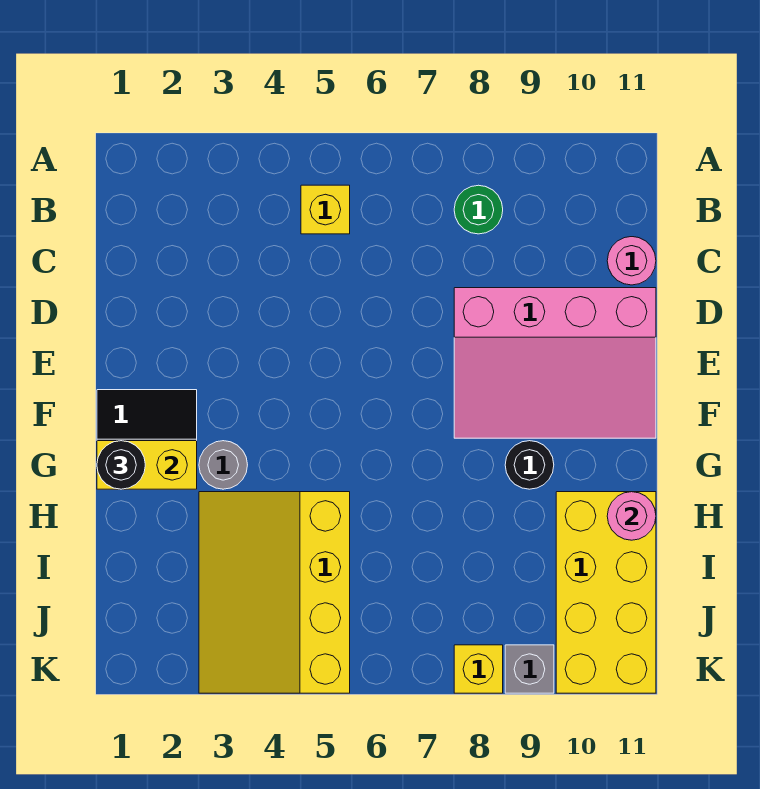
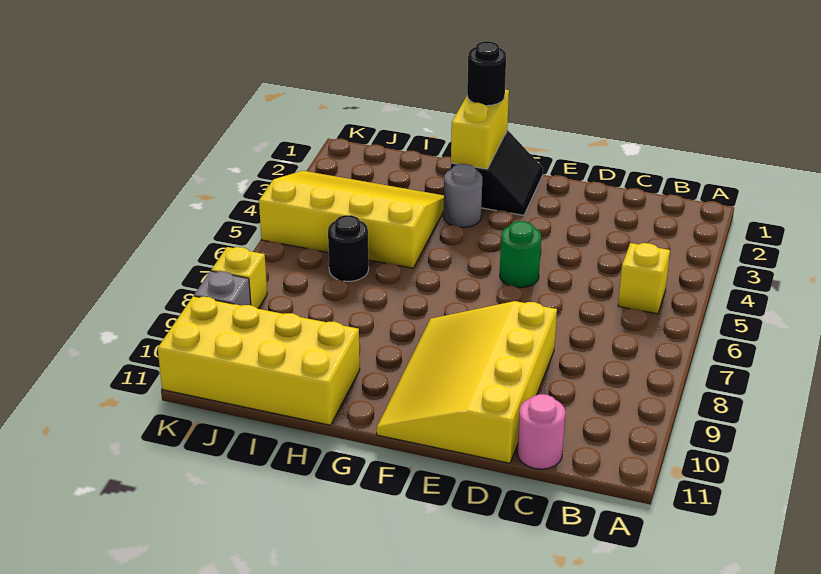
green 1x1 round brick [454,185,503,234] -> green 1x1 round brick moved to [500,221,541,288]
pink 3x4 slope [454,288,656,438] -> yellow 3x4 slope [377,301,557,463]
black 1x1 round brick [505,441,554,489] -> black 1x1 round brick moved to [328,215,369,281]
pink 1x1 round brick [607,492,656,540] -> none

